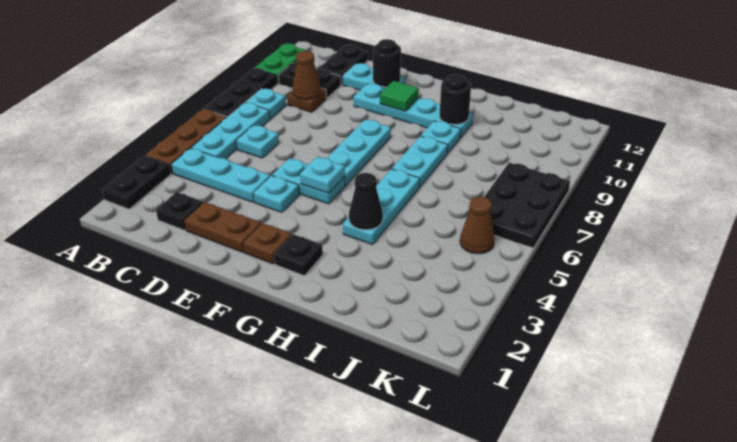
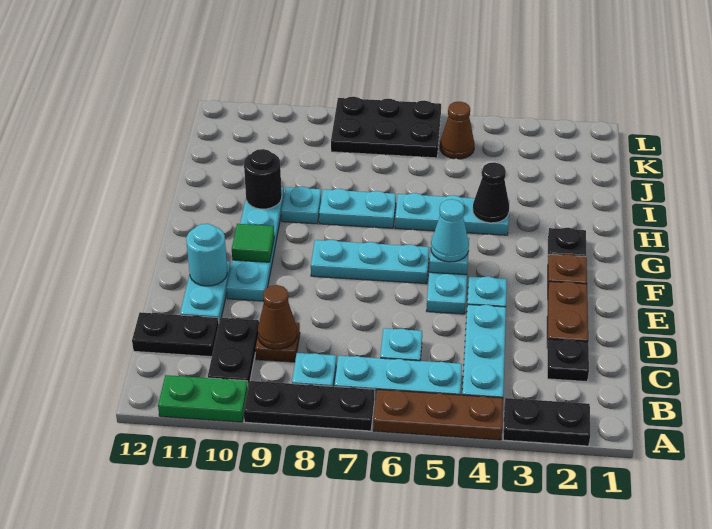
black 1x1 round brick [373,39,401,87] -> cyan 1x1 round brick [186,224,227,286]
none -> cyan 1x1 cone [431,199,469,262]

